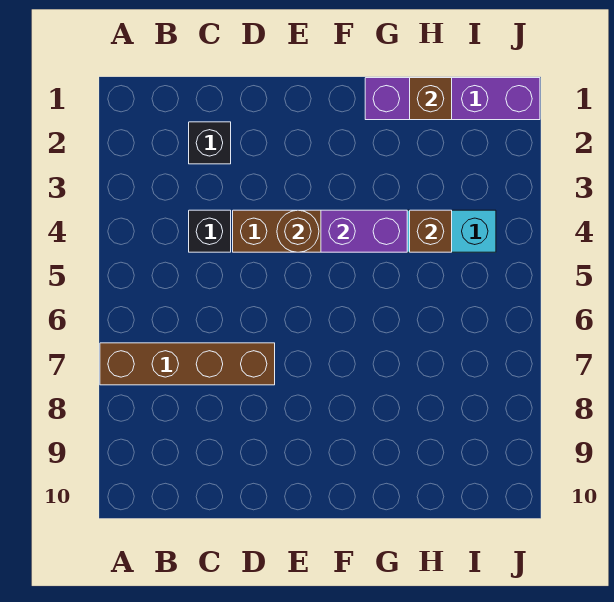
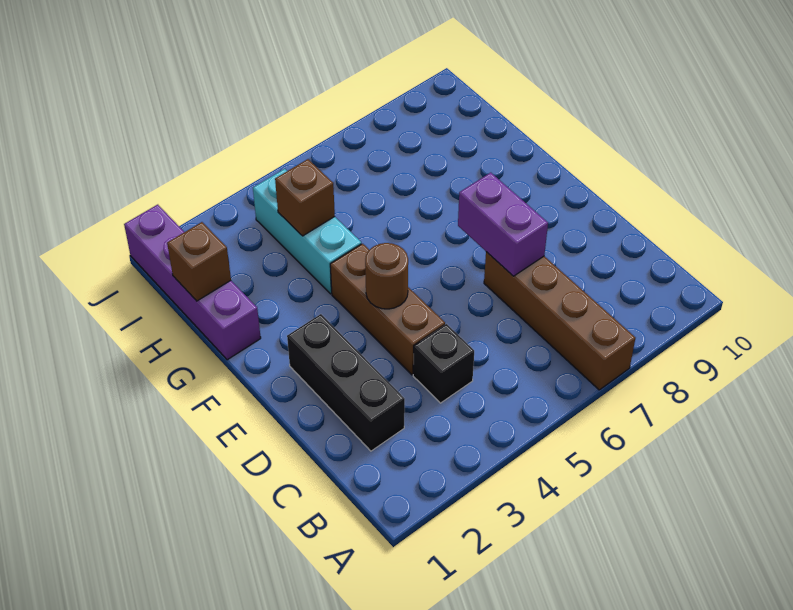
black 1x1 brick [189,122,231,164] -> black 1x3 brick [287,314,405,451]
purple 1x2 brick [321,210,407,252] -> purple 1x2 brick moved to [458,173,548,276]

